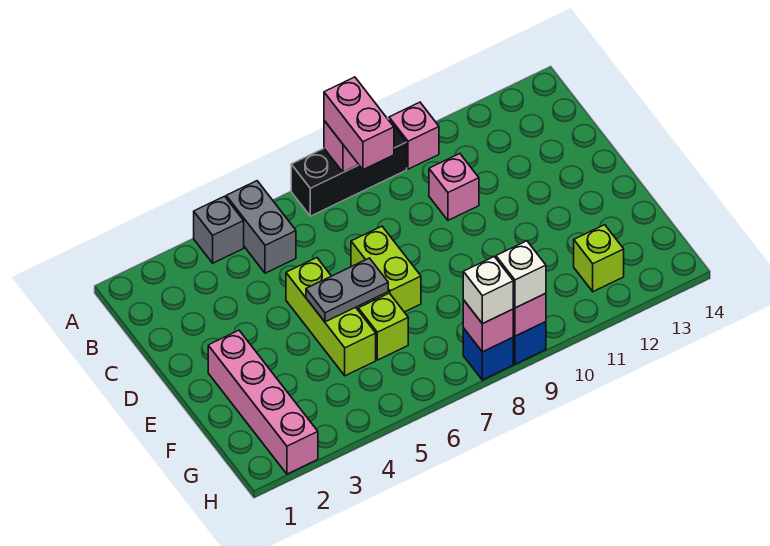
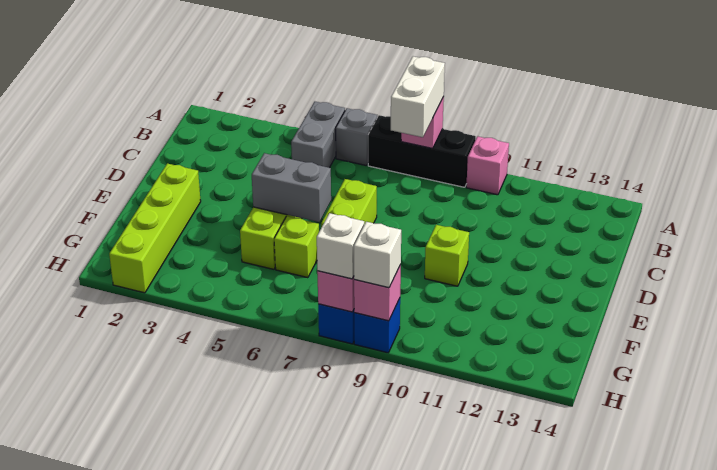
grey 1x1 brick [194,196,244,263] -> grey 1x1 brick moved to [336,108,377,166]
pink 1x2 brick [324,77,394,170] -> white 1x2 brick [391,56,445,137]
pink 1x1 brick [429,154,479,220] -> none
pink 1x4 brick [208,330,318,474] -> lime 1x4 brick [109,163,201,293]
grey 1x2 plate [306,258,388,322] -> grey 1x2 brick [252,153,331,222]
lime 1x1 brick [574,225,624,292] -> lime 1x1 brick moved to [425,225,469,286]

